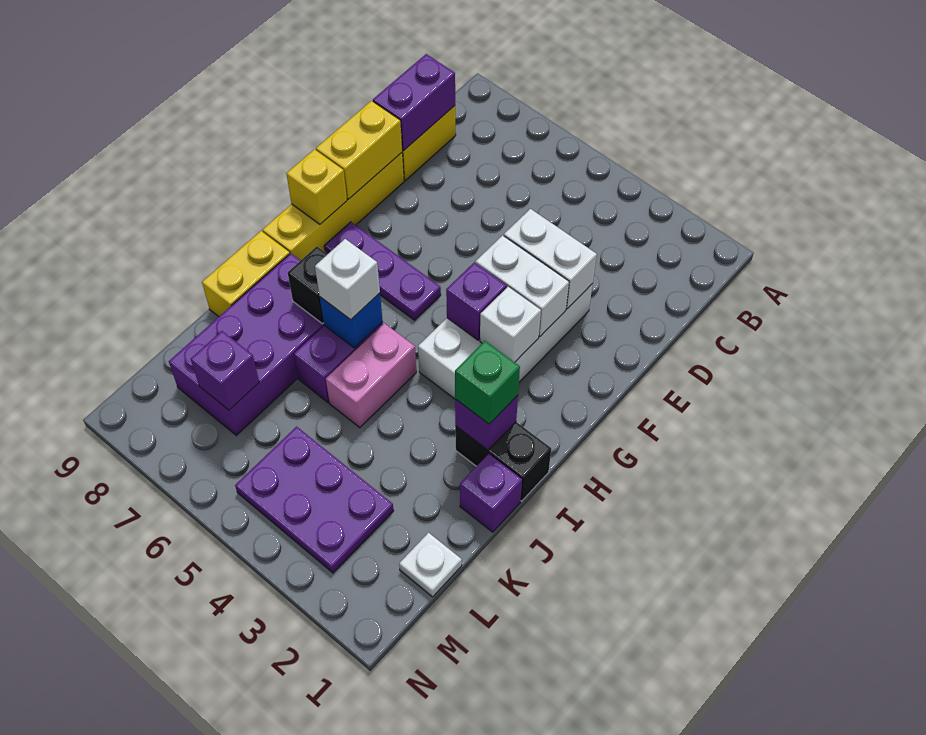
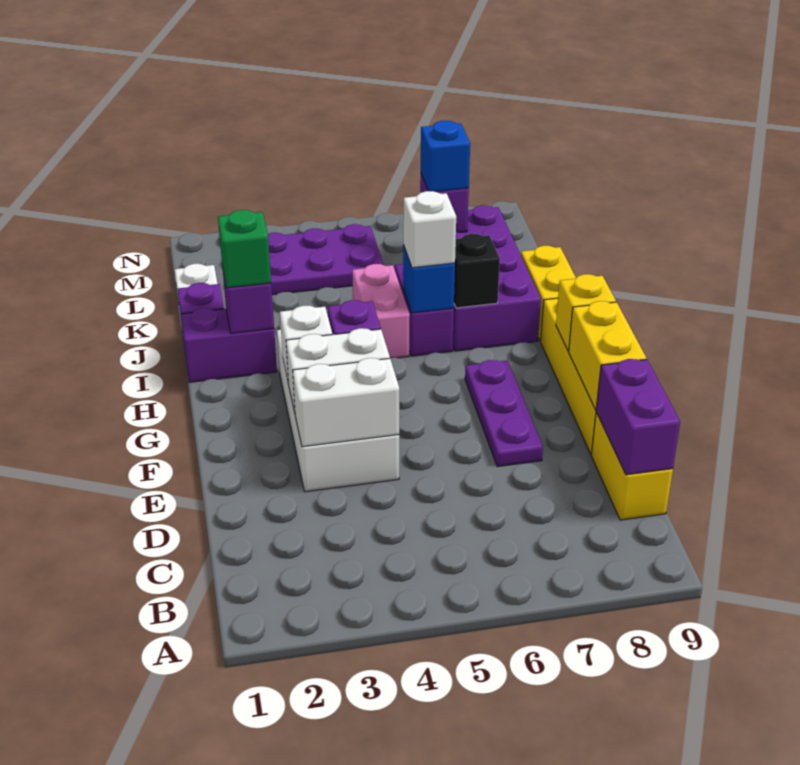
purple 1x3 plate [324,222,441,320] -> purple 1x3 plate turned to [465,360,543,467]
black 1x2 brick [455,422,551,501] -> purple 1x2 brick [181,308,277,382]
none -> blue 1x1 brick [421,121,470,191]

